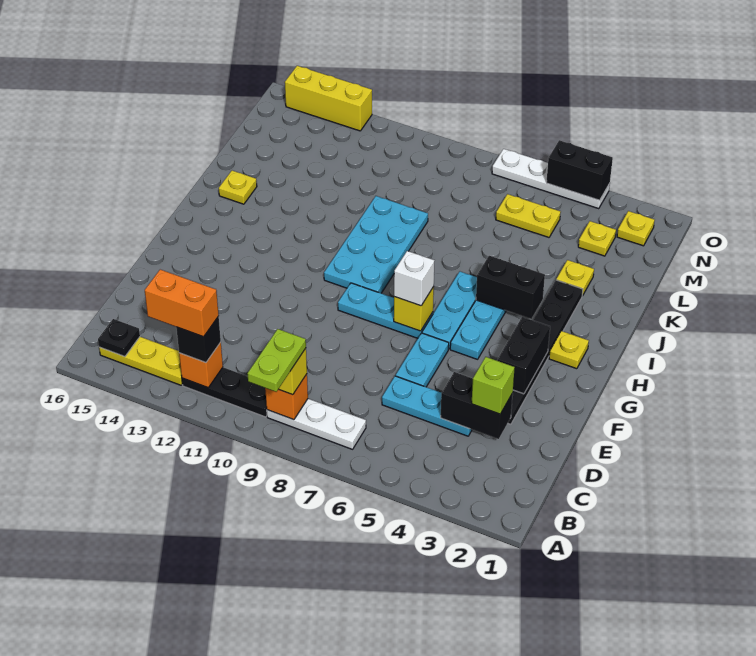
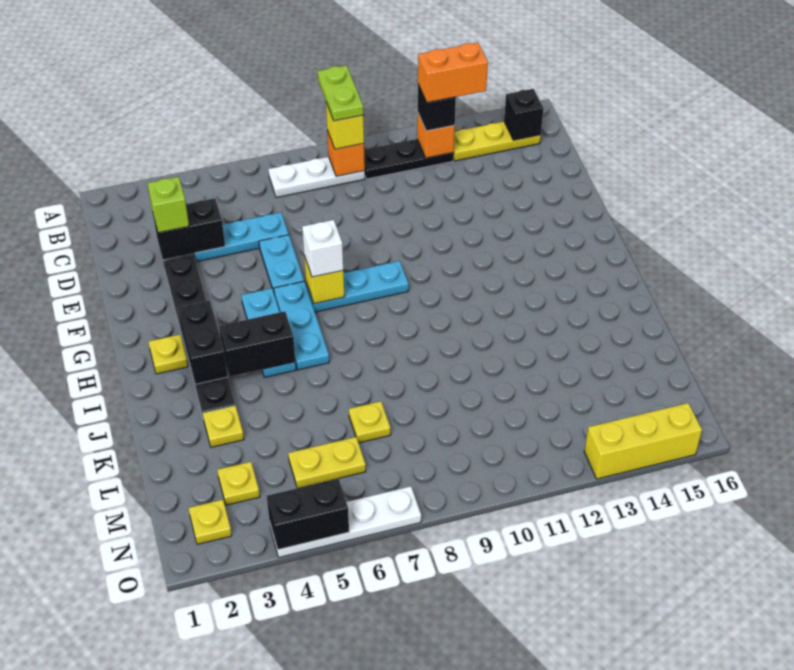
black 1x1 plate [98,319,140,357] -> black 1x1 brick [504,89,543,140]
black 1x2 brick [497,317,550,394] -> black 1x2 brick moved to [178,301,228,384]
cyan 2x4 plate [324,196,428,293] -> none
yellow 1x1 plate [219,171,257,204] -> yellow 1x1 plate moved to [349,401,391,443]

